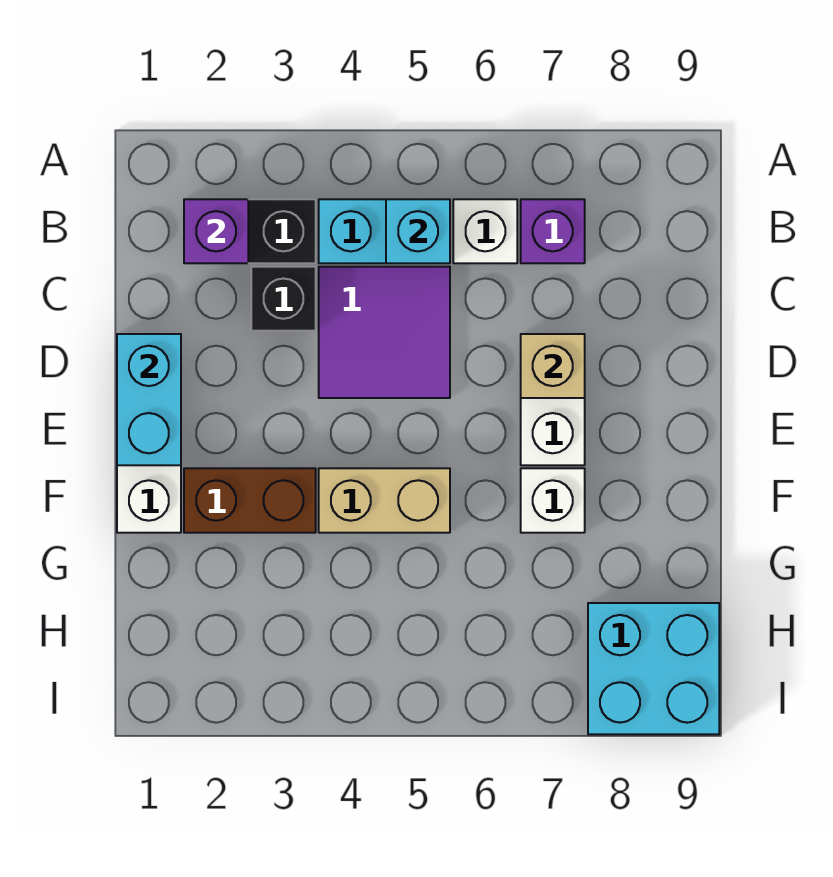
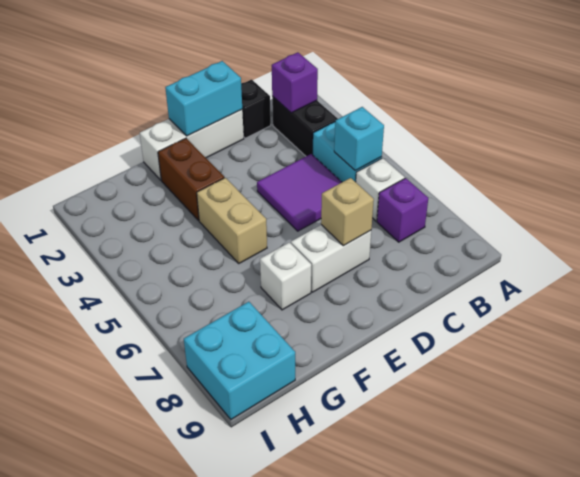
black 1x1 brick [251,267,316,331] -> black 1x1 brick moved to [241,80,271,138]

